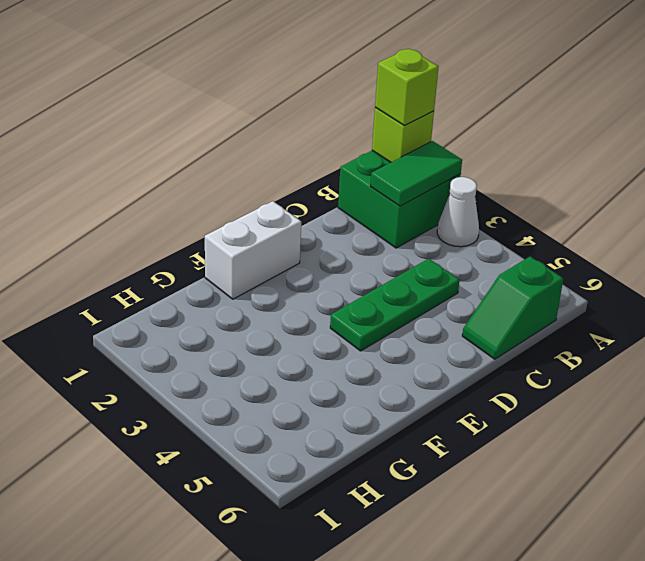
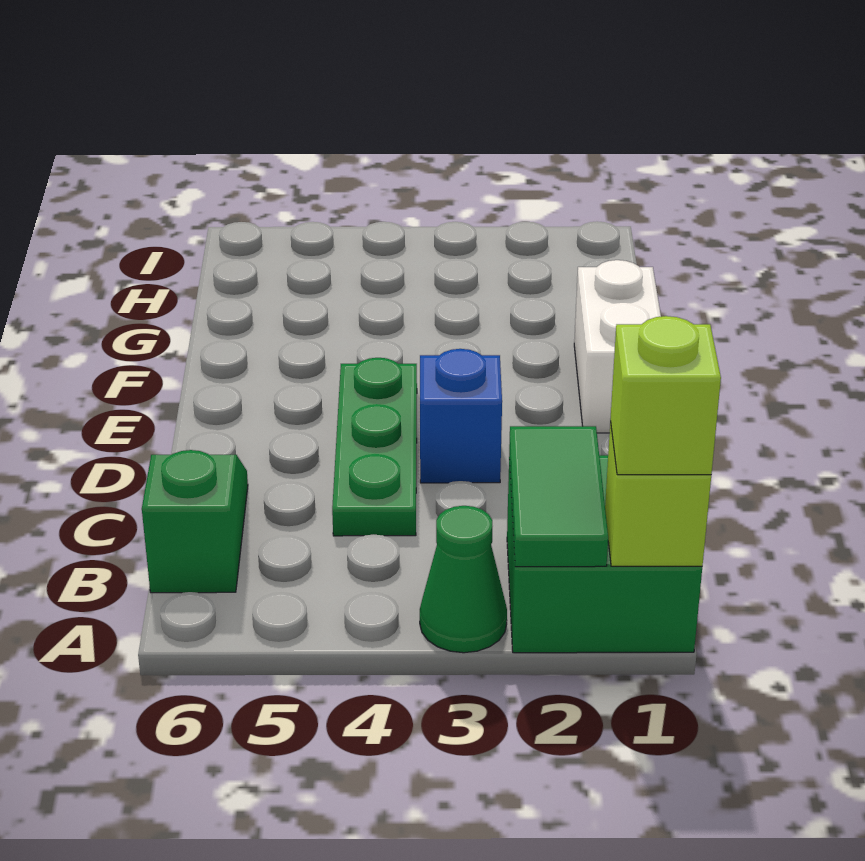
white 1x1 cone [437,177,479,247] -> green 1x1 cone [420,506,507,653]
none -> blue 1x1 brick [420,349,502,483]

